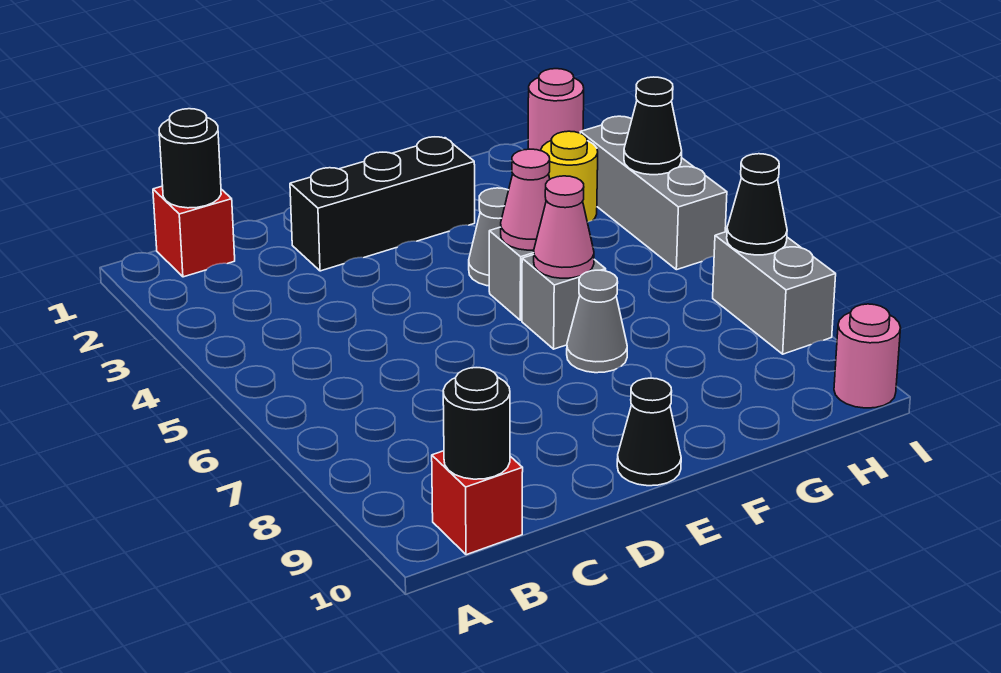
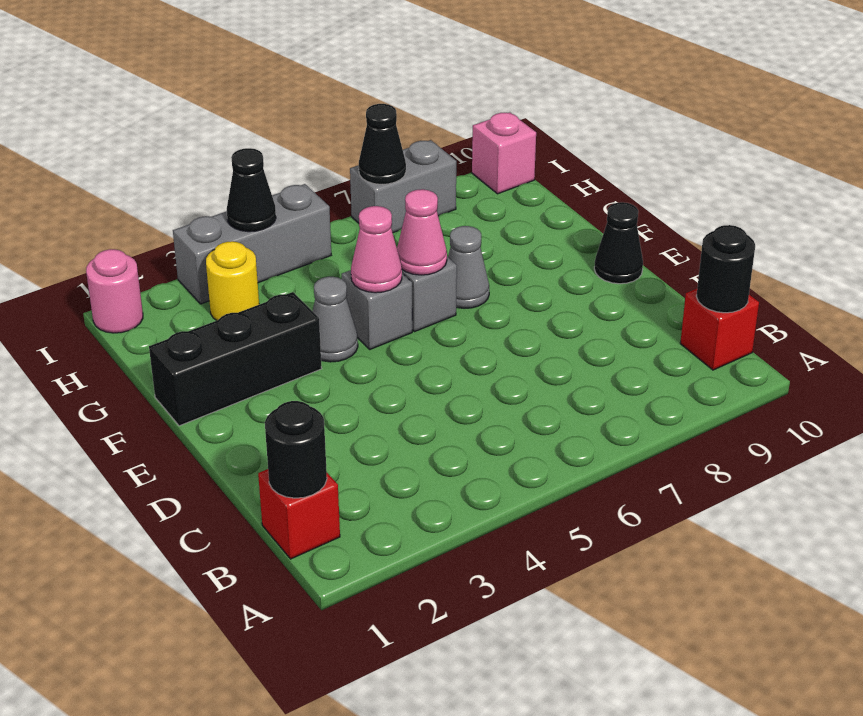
black 1x3 brick [290,137,475,271] -> black 1x3 brick turned to [149,292,322,426]
pink 1x1 round brick [834,304,901,408] -> pink 1x1 brick [472,112,536,194]

